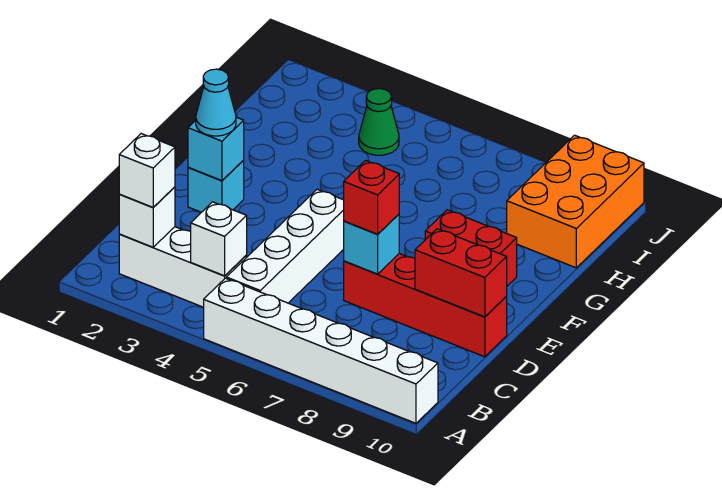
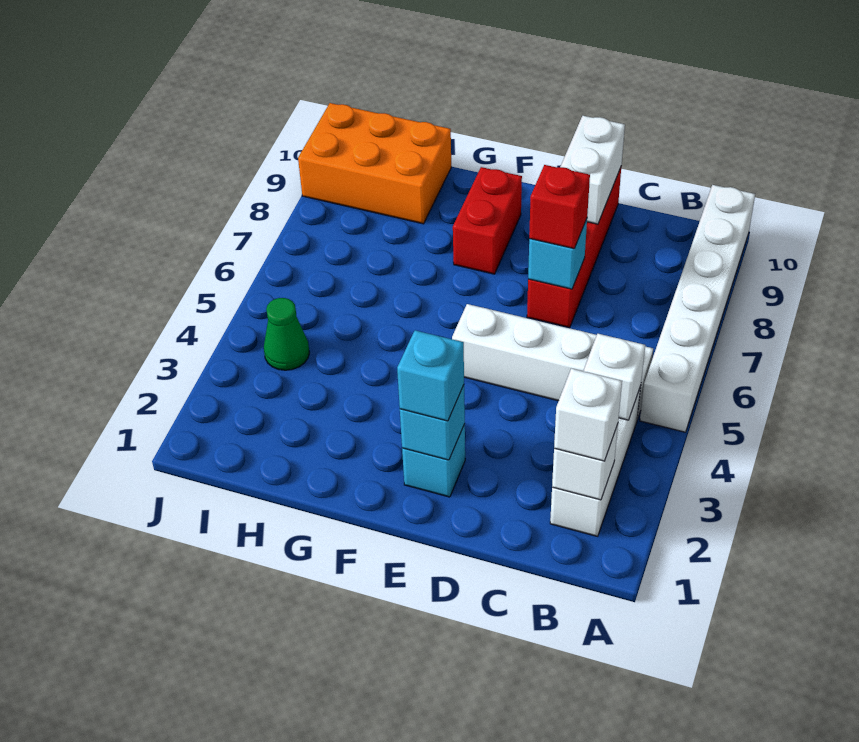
red 1x2 brick [415,229,507,317] -> white 1x2 brick [560,116,625,224]
cyan 1x1 cone [196,69,236,136] -> cyan 1x1 brick [397,330,464,421]

